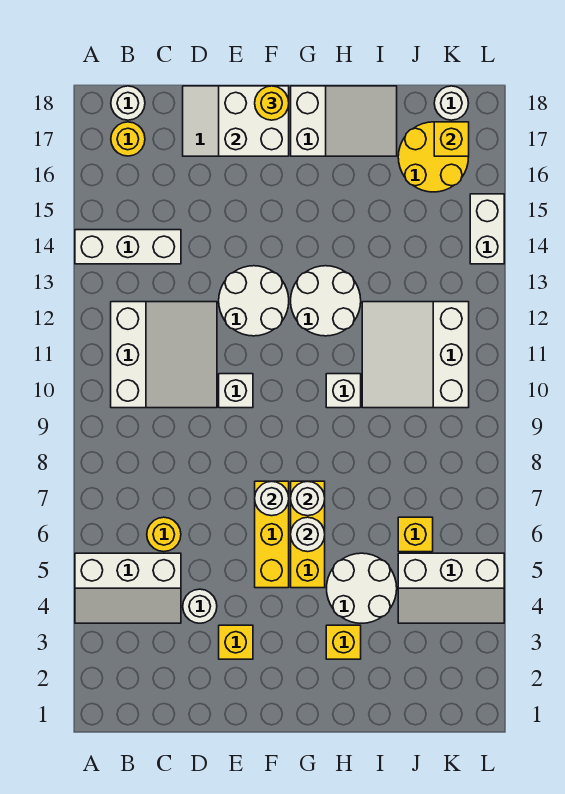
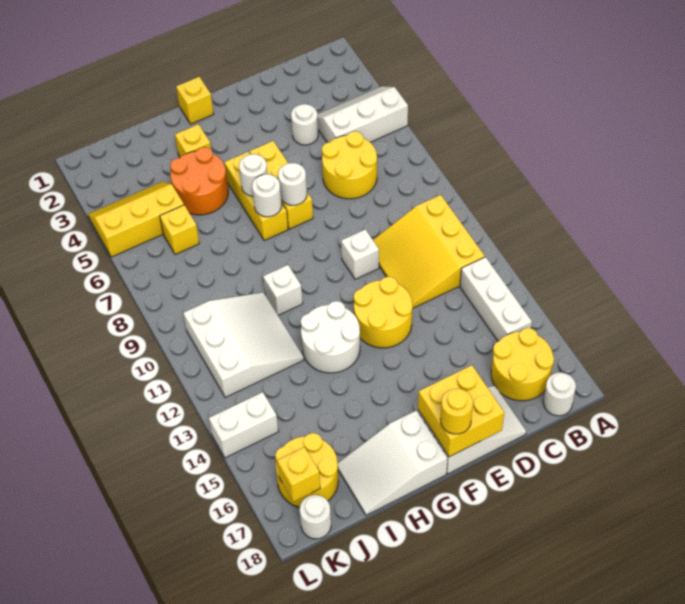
white 1x3 brick [75,230,181,264] -> white 1x3 brick turned to [460,257,532,341]
white 3x3 slope [111,302,217,408] -> yellow 3x3 slope [373,195,485,308]
yellow 1x1 round brick [111,122,145,156] -> yellow 2x2 round brick [491,328,554,401]
yellow 1x1 round brick [147,517,181,552] -> yellow 2x2 round brick [322,131,377,199]
yellow 1x1 brick [219,625,253,659] -> yellow 1x1 brick moved to [176,77,213,124]
white 2x2 round brick [219,266,289,336] -> yellow 2x2 round brick [354,277,413,348]
white 2x2 brick [219,86,289,156] -> yellow 2x2 brick [418,365,504,457]
white 2x2 round brick [326,553,397,623] -> orange 2x2 round brick [170,147,228,215]
white 2x3 slope [398,553,504,623] -> yellow 2x3 slope [88,181,184,257]
white 1x2 brick [470,194,504,264] -> white 1x2 brick turned to [209,392,278,458]

